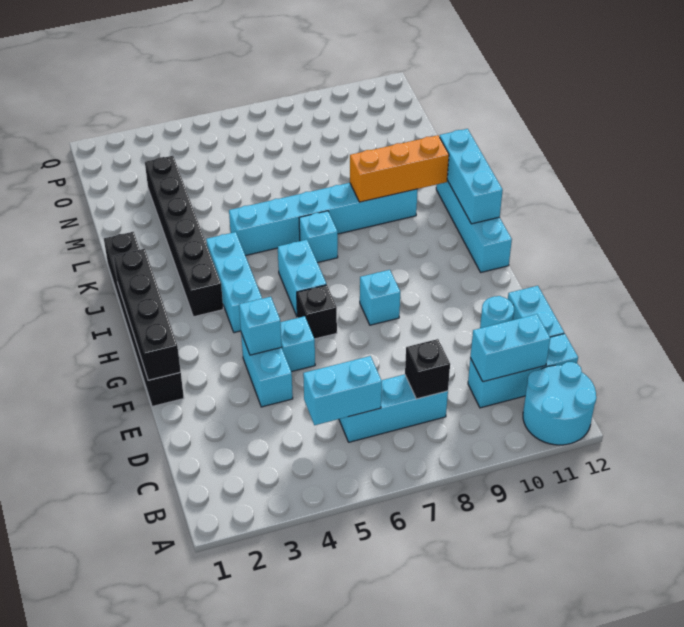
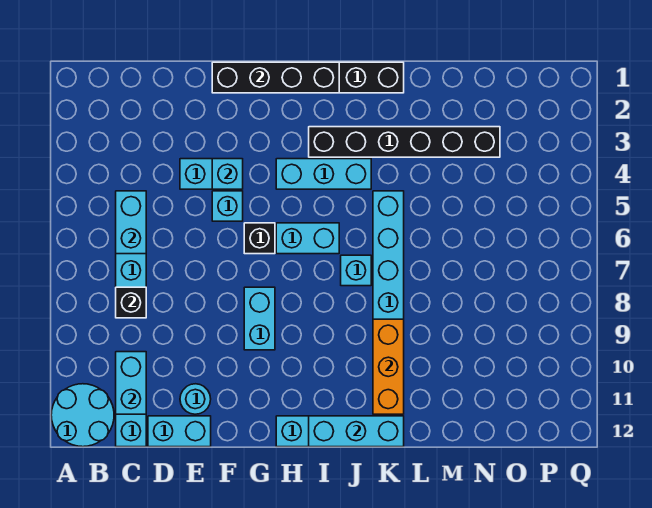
cyan 1x1 brick [360,270,400,325] -> cyan 1x2 brick [244,287,275,350]

